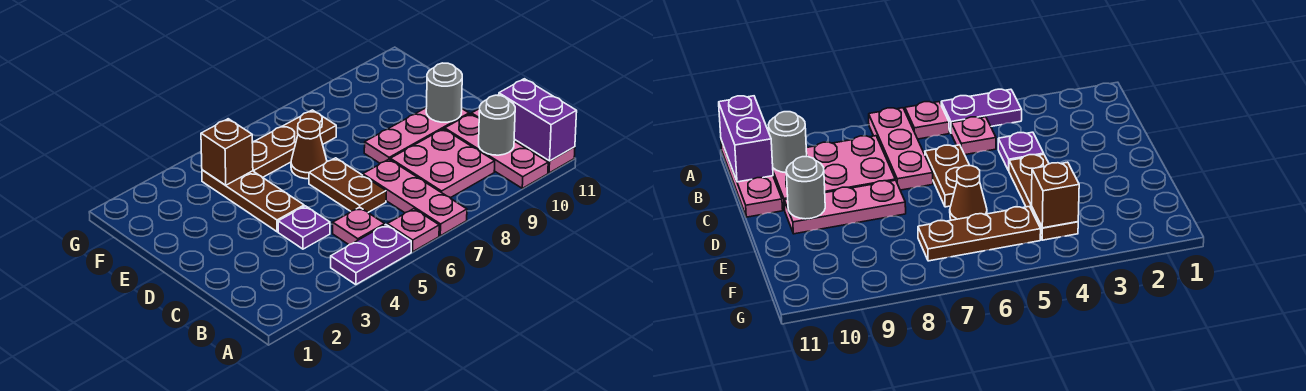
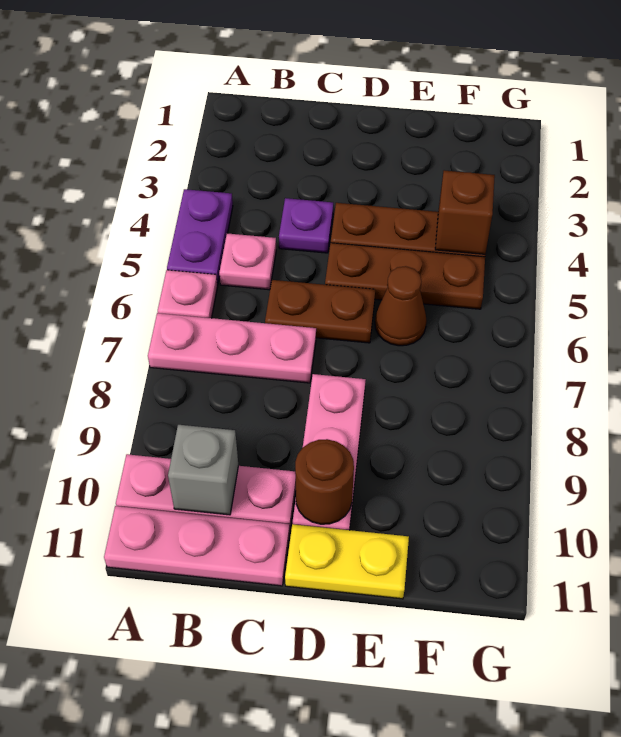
purple 1x2 brick [499,79,577,161] -> none
pink 2x2 plate [390,129,495,198] -> none
grey 1x1 round brick [479,95,515,155] -> grey 1x1 brick [168,425,239,515]
grey 1x1 round brick [426,63,462,122] -> brown 1x1 round brick [295,439,354,524]
none -> yellow 1x2 plate [285,524,409,599]
brown 1x3 plate [252,110,336,177] -> brown 1x3 plate turned to [325,243,485,309]

